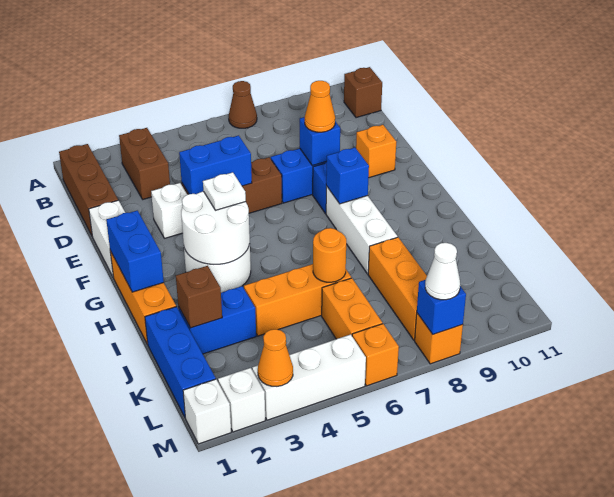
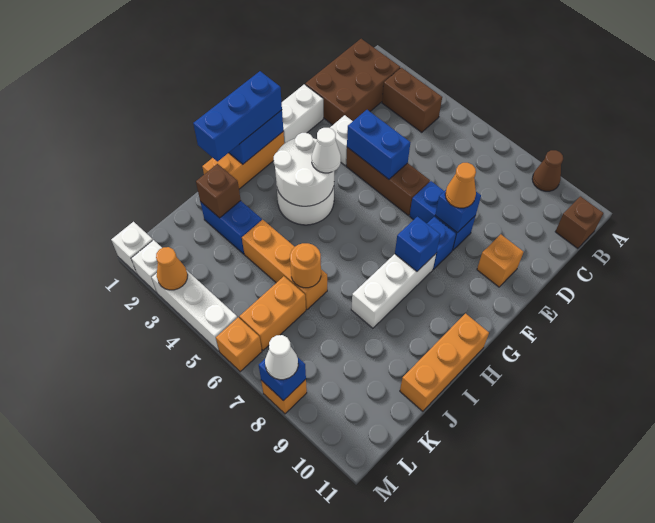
brown 1x1 cone [229,81,257,128] -> brown 1x1 cone moved to [532,150,563,191]
brown 1x3 brick [59,144,118,235] -> brown 2x3 brick [305,39,400,125]
brown 1x2 brick [119,128,170,199] -> brown 1x2 brick turned to [382,68,442,132]
white 1x1 plate [203,172,246,210] -> white 1x1 cone [312,128,341,173]
blue 1x3 brick [145,307,216,417] -> blue 1x3 brick moved to [193,71,282,162]
orange 1x3 brick [368,237,427,340] -> orange 1x3 brick moved to [400,314,489,411]

